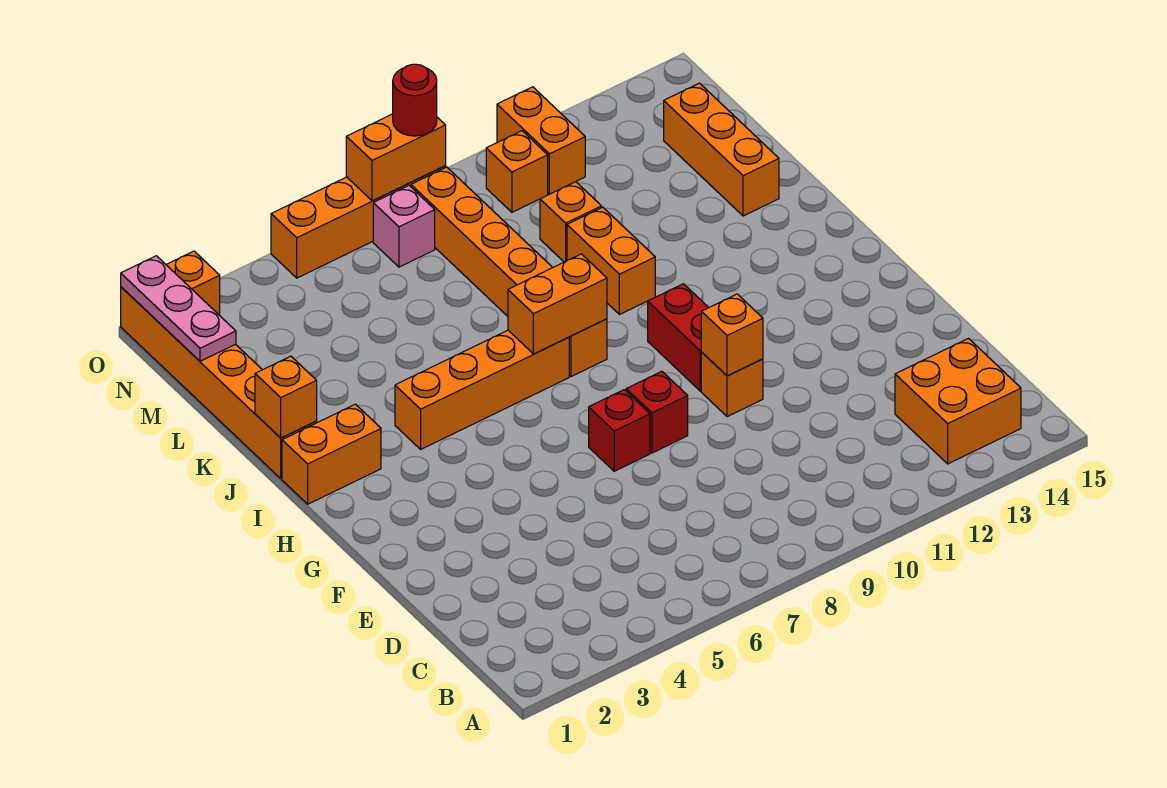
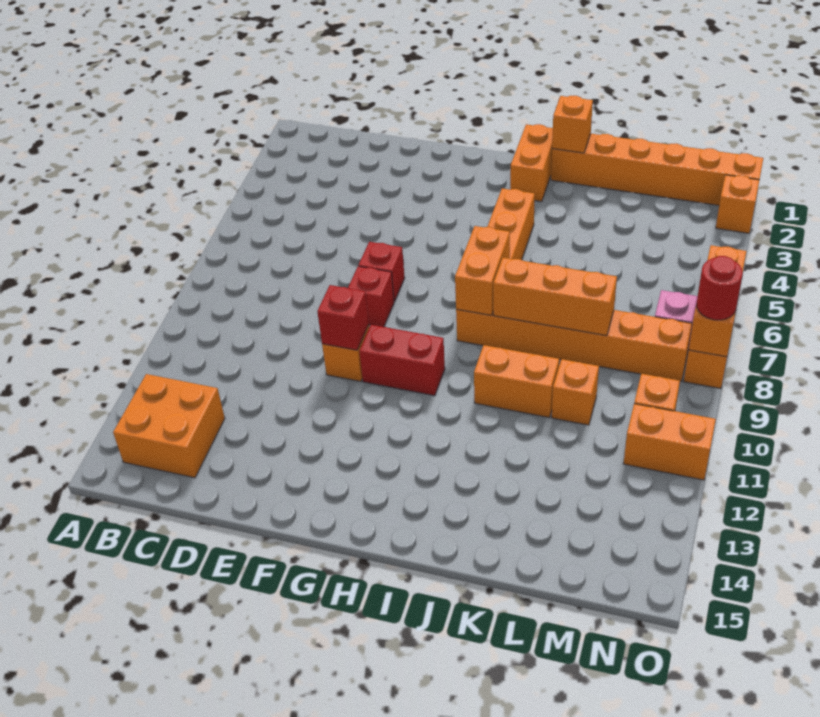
orange 1x1 brick [701,294,763,376] -> red 1x1 brick [317,285,369,350]
orange 1x3 brick [664,83,779,216] -> orange 1x3 brick moved to [493,258,617,336]
pink 1x3 plate [121,256,236,361] -> none

